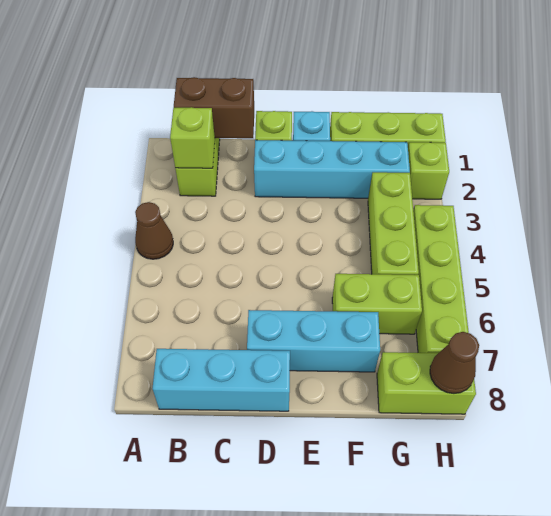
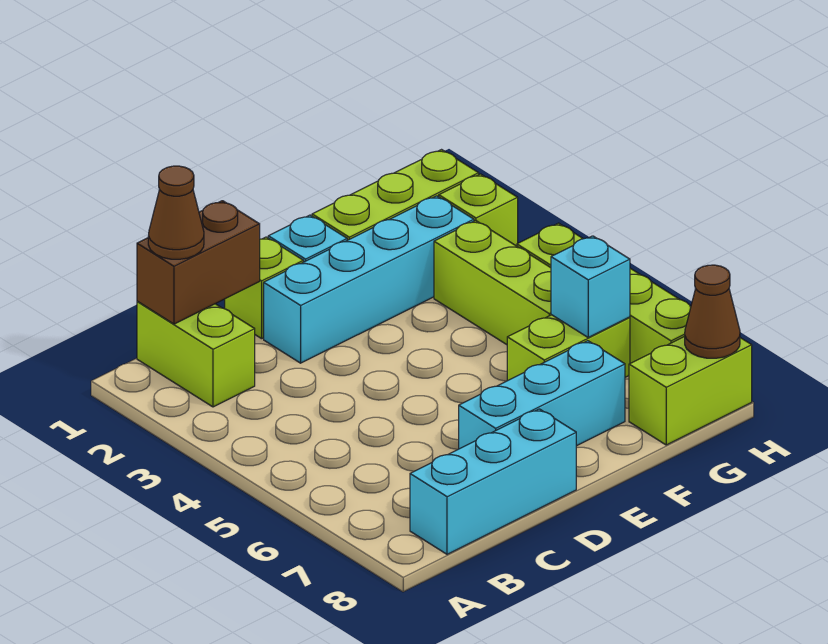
brown 1x1 cone [135,202,173,259] -> brown 1x1 cone moved to [148,166,204,259]
lime 1x1 brick [170,107,215,168] -> none
none -> cyan 1x1 brick [551,236,630,337]

